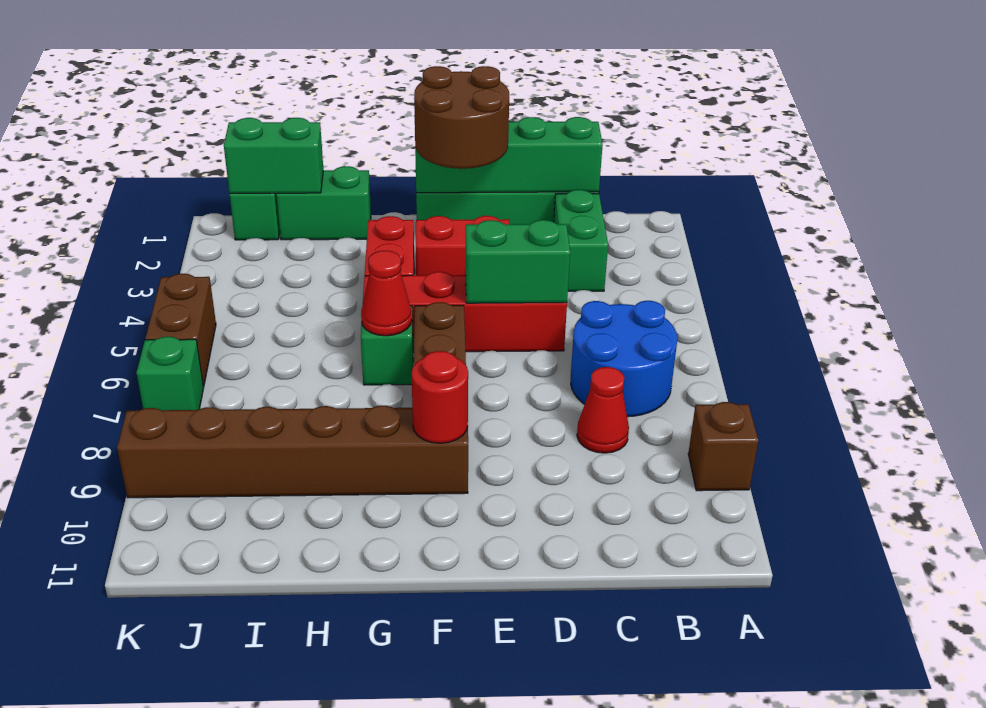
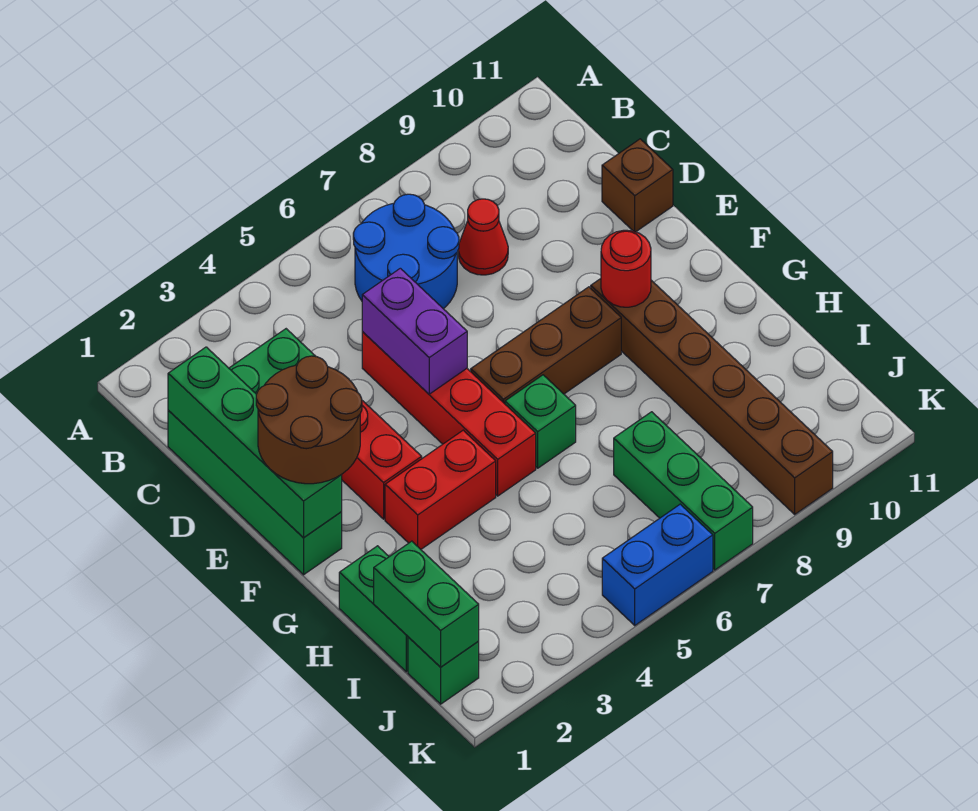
brown 1x1 brick [688,402,758,491] -> brown 1x1 brick moved to [602,139,673,232]
green 1x2 brick [465,220,570,303] -> purple 1x2 brick [362,268,467,394]
red 1x1 cone [361,251,412,336] -> none
brown 1x2 brick [145,274,216,387] -> blue 1x2 brick [602,504,713,625]
green 1x1 brick [136,337,204,410] -> green 1x3 brick [614,412,753,570]

